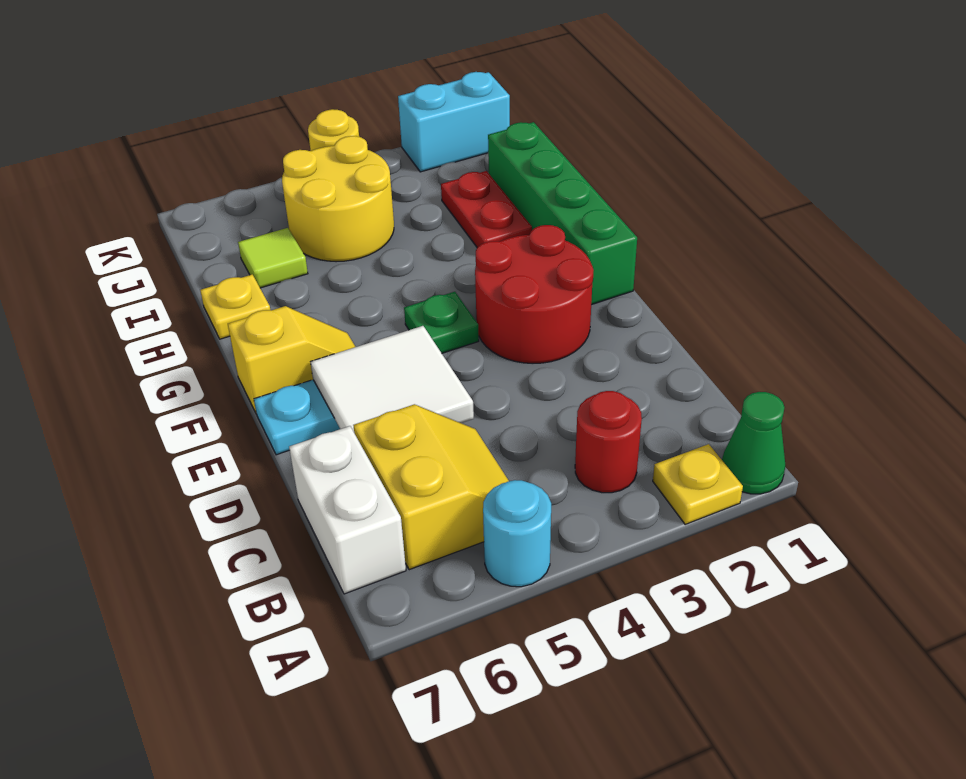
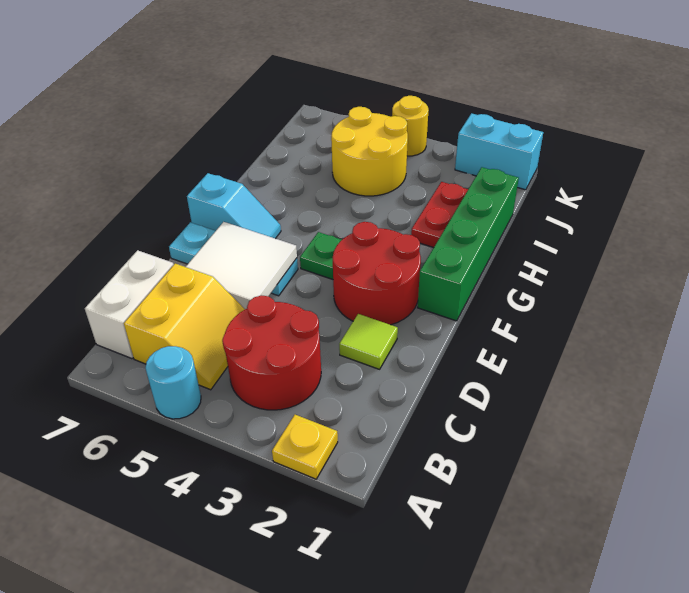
green 1x1 cone [722,392,786,494] -> none
red 1x1 round brick [575,391,642,493] -> red 2x2 round brick [222,295,321,410]
yellow 1x2 slope [228,306,355,414] -> cyan 1x2 slope [187,173,281,239]
yellow 1x1 plate [200,274,270,339] -> none
lime 1x1 tile [238,228,308,288] -> lime 1x1 tile moved to [339,314,398,369]

